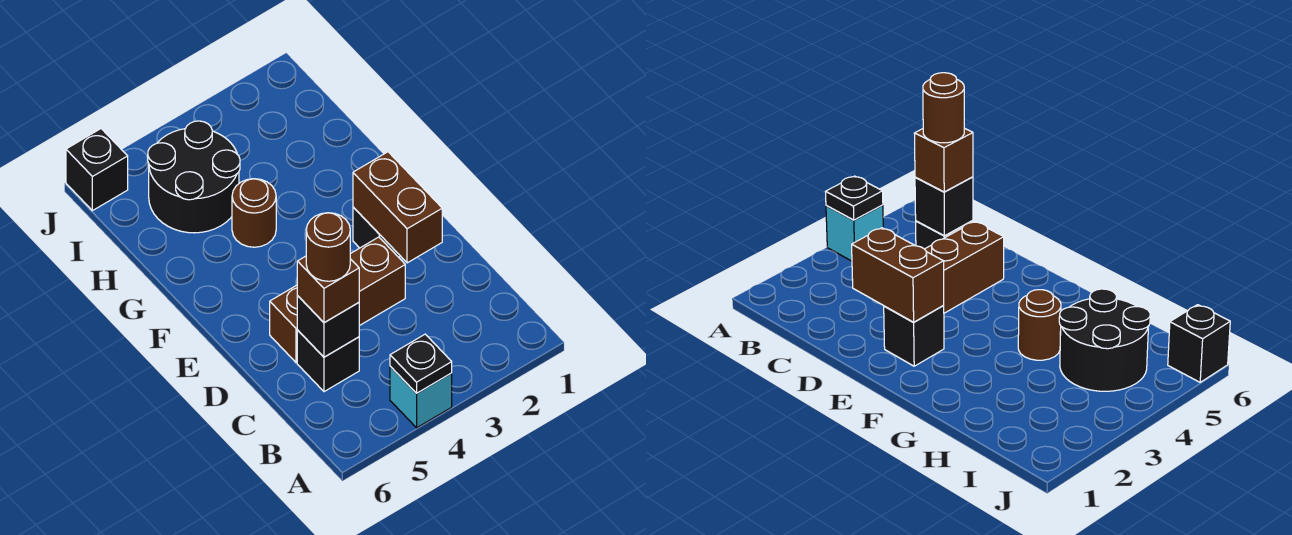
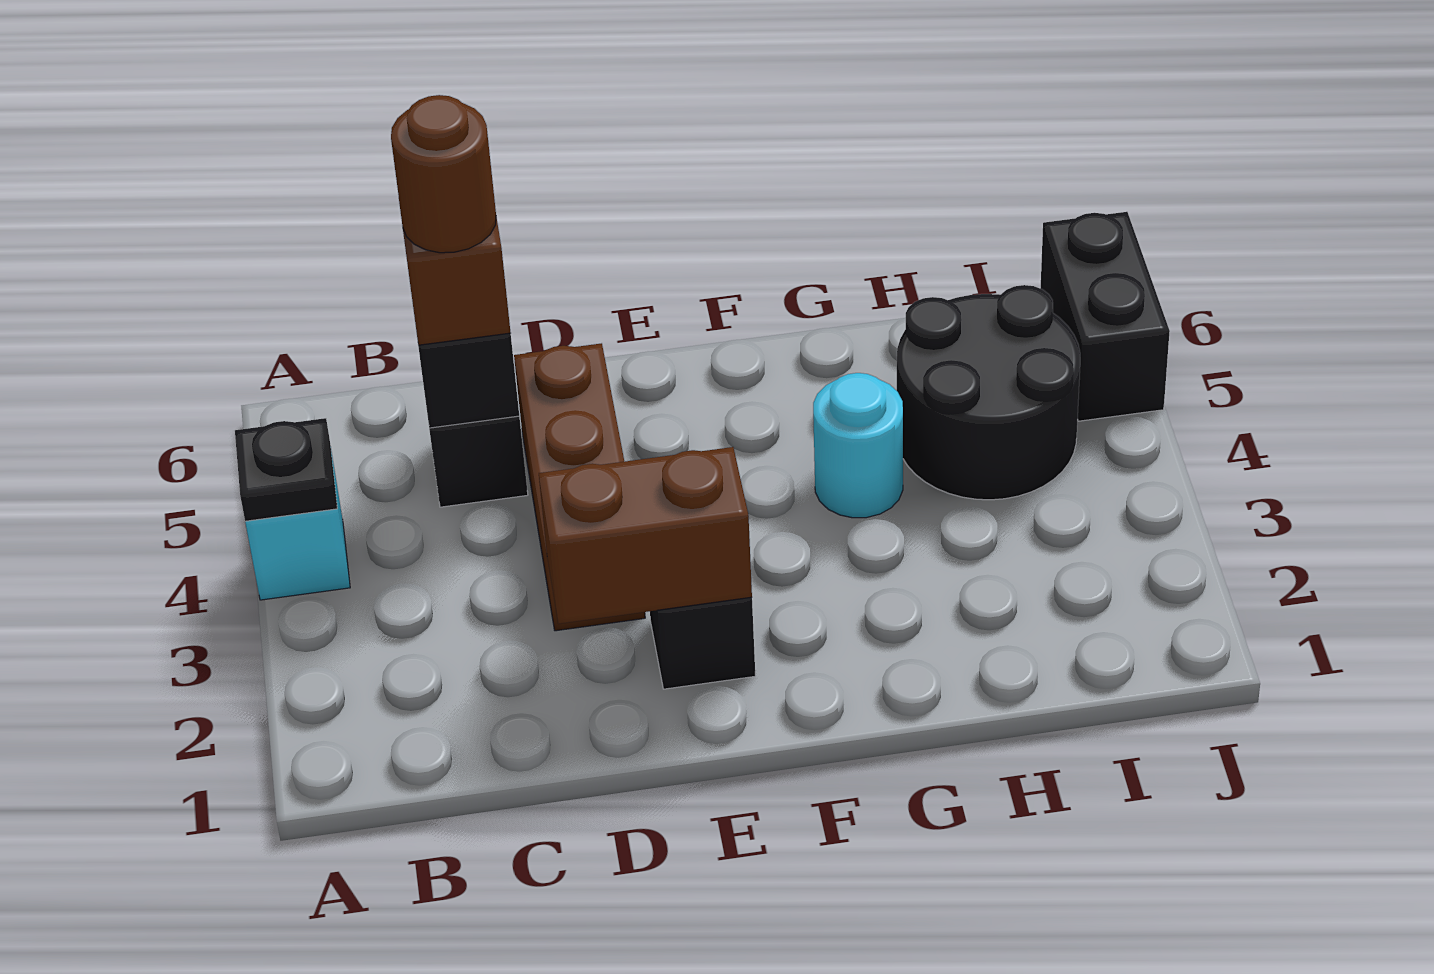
brown 1x1 round brick [232,179,276,247] -> cyan 1x1 round brick [813,373,903,518]
black 1x1 brick [66,129,128,211] -> black 1x2 brick [1041,212,1170,421]

